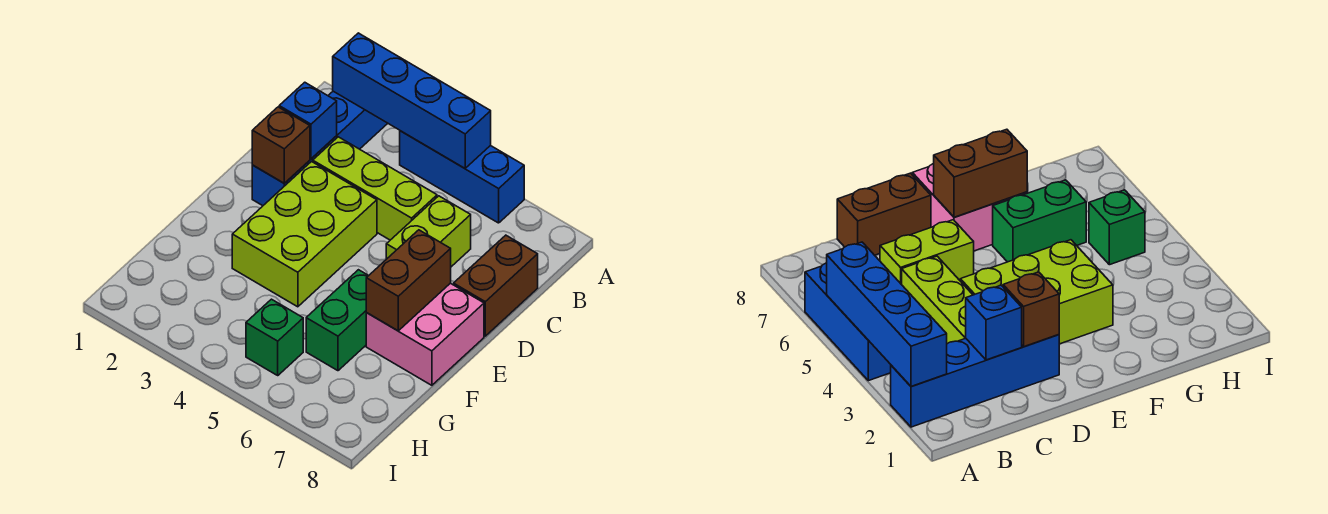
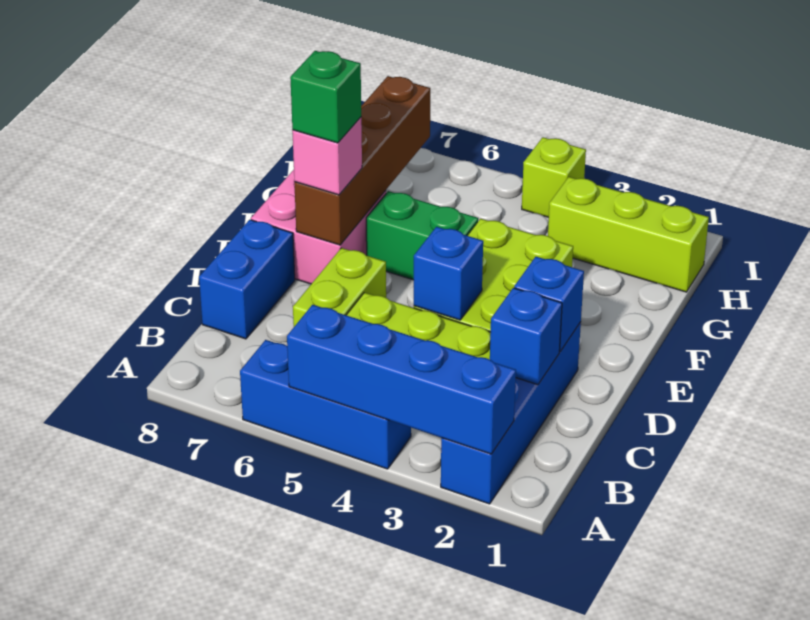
brown 1x2 brick [454,235,538,336] -> blue 1x2 brick [199,220,295,339]
brown 1x1 brick [252,107,310,183] -> blue 1x1 brick [514,257,584,351]
none -> blue 1x1 brick [414,227,483,320]
brown 1x2 brick [366,230,451,331] -> brown 1x4 brick [294,76,430,245]
none -> pink 1x1 brick [292,117,362,195]
green 1x2 brick [306,270,369,371] -> green 1x2 brick turned to [366,191,478,280]
none -> lime 1x3 brick [548,177,709,292]
green 1x1 brick [246,299,303,375] -> green 1x1 brick moved to [290,51,361,143]
none -> lime 1x1 brick [522,137,586,217]

